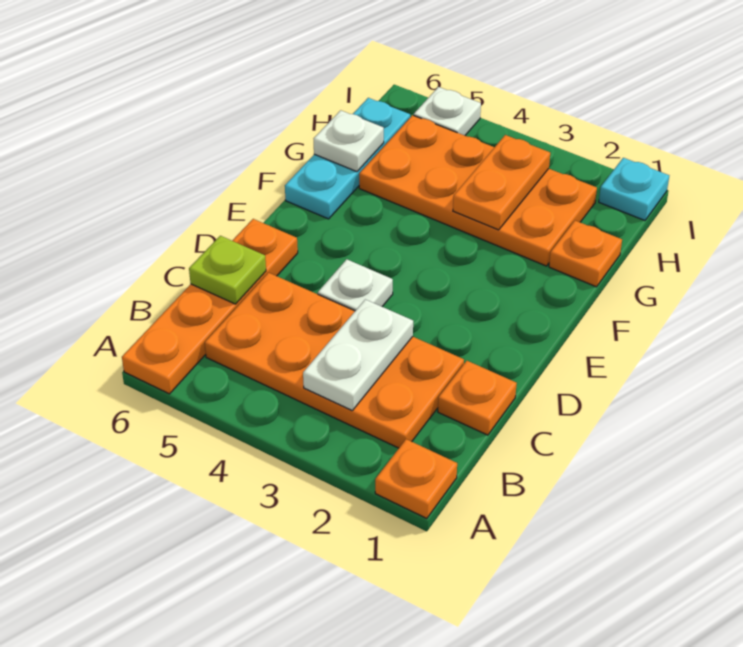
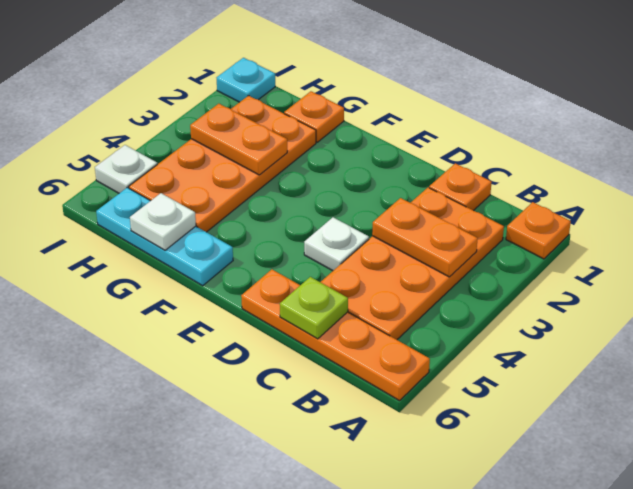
white 1x2 plate [303,299,413,410] -> orange 1x2 plate [372,198,478,277]

